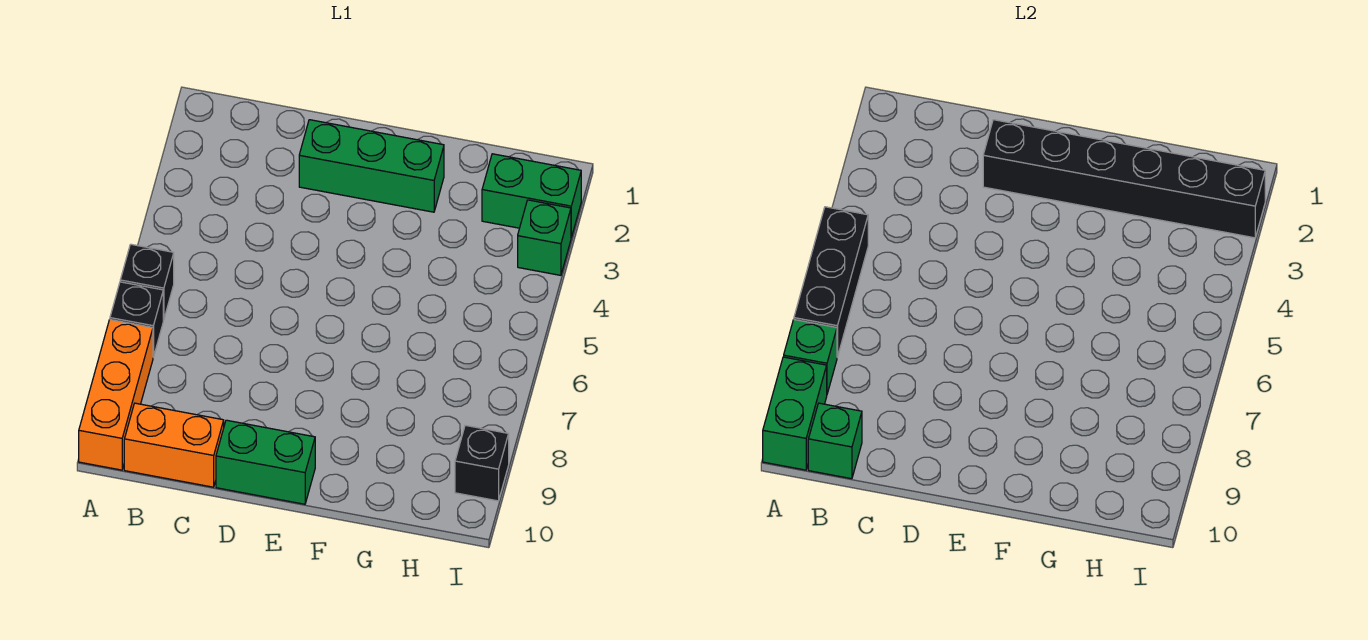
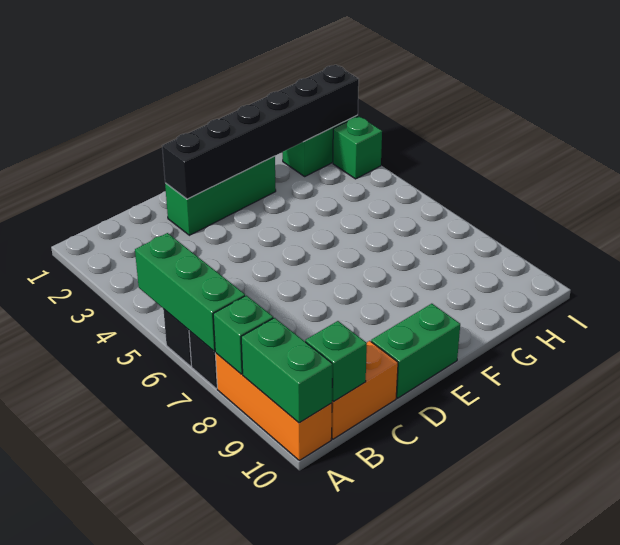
black 1x3 brick [794,207,868,357] -> green 1x3 brick [135,233,245,351]
black 1x1 brick [455,425,509,501] -> none

